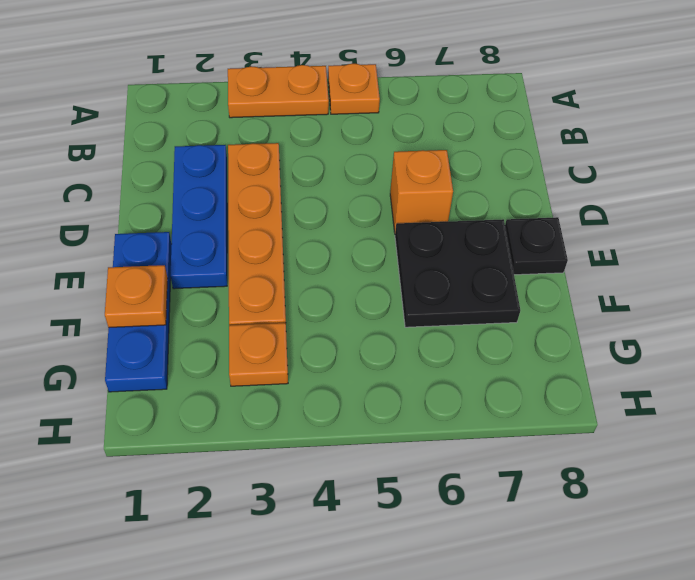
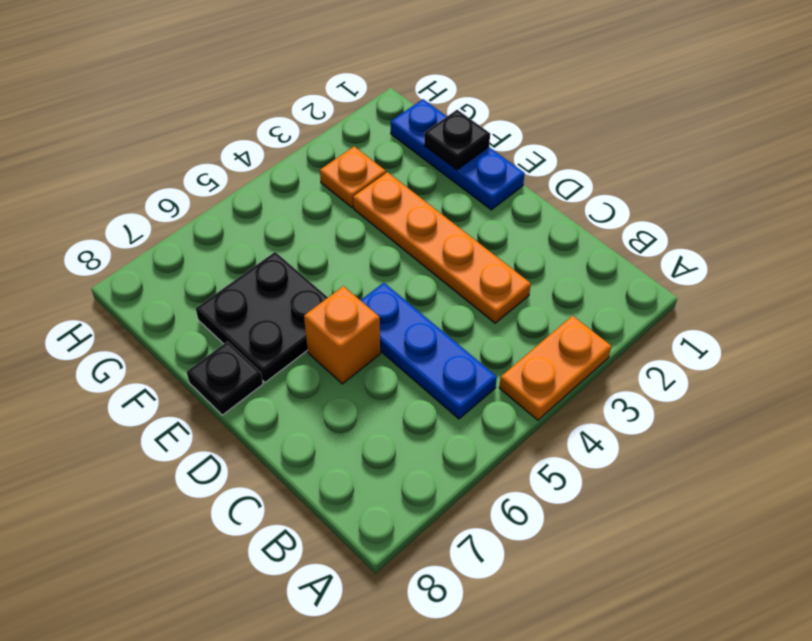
orange 1x1 plate [328,64,380,114] -> none
blue 1x3 plate [171,145,227,289] -> blue 1x3 plate moved to [361,283,497,419]
orange 1x1 plate [105,265,168,328] -> black 1x1 plate [424,110,490,170]

